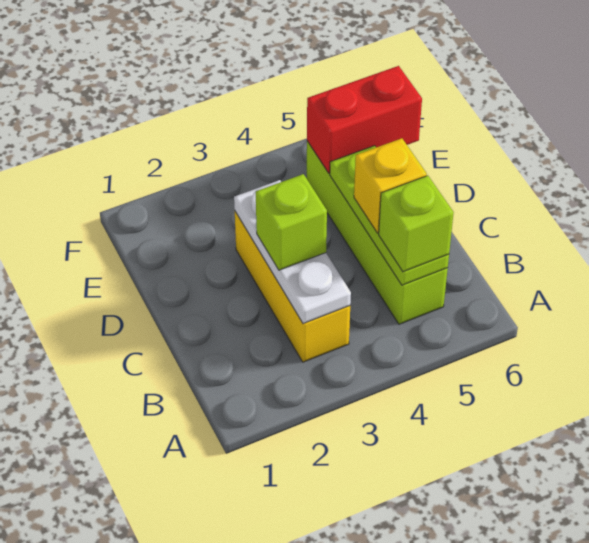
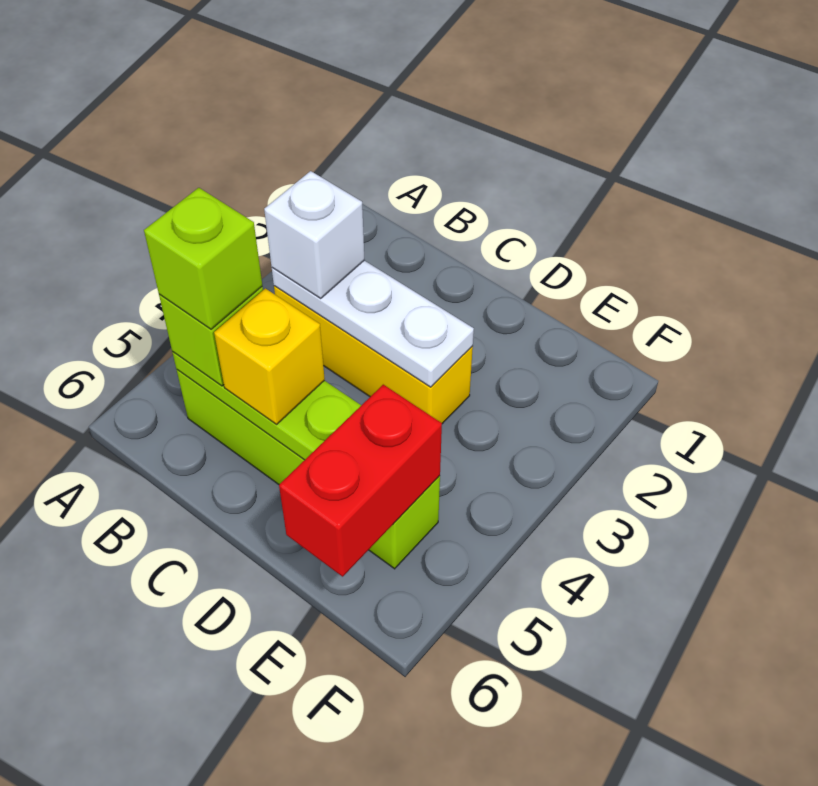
none -> white 1x1 brick [264,171,364,299]
lime 1x1 brick [256,174,327,270] -> lime 1x1 brick moved to [144,188,262,329]

